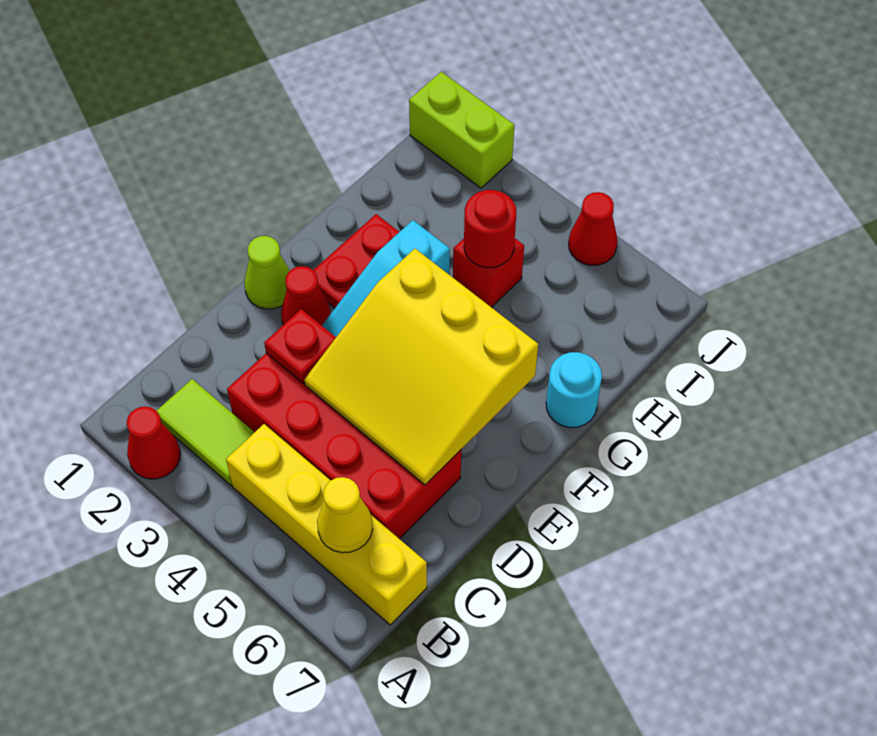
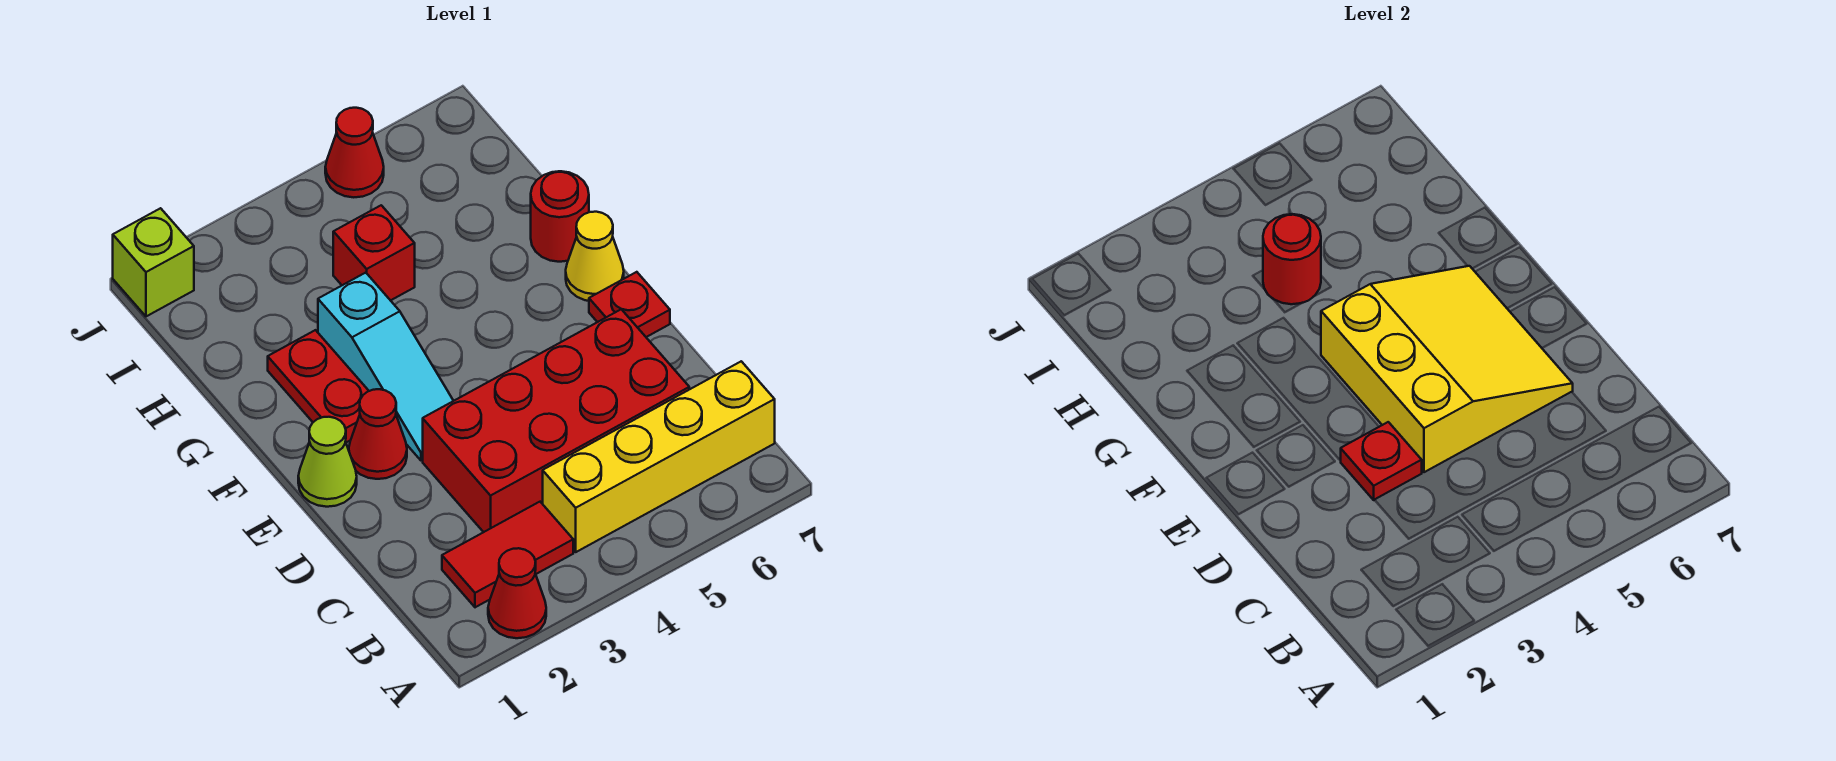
lime 1x2 tile [157,379,255,485] -> red 1x2 tile [442,502,573,607]
yellow 1x1 cone [317,477,373,553] -> yellow 1x1 cone moved to [566,212,624,301]
yellow 3x3 slope [304,249,538,485] -> yellow 3x3 slope turned to [1321,266,1573,472]
none -> red 1x1 plate [589,272,670,337]
cyan 1x1 round brick [546,352,602,428] -> red 1x1 round brick [531,171,589,262]
lime 1x2 brick [409,72,514,188] -> lime 1x1 brick [113,208,194,316]

